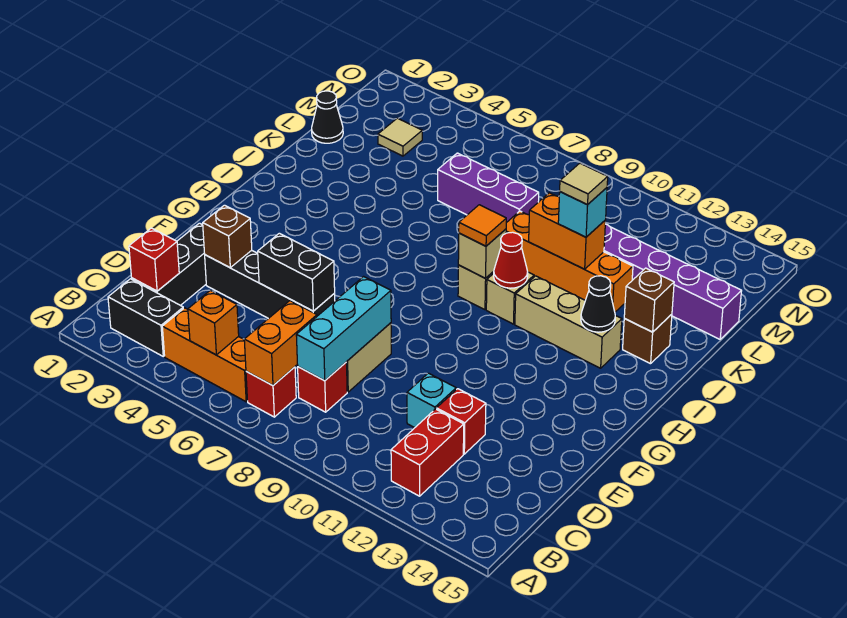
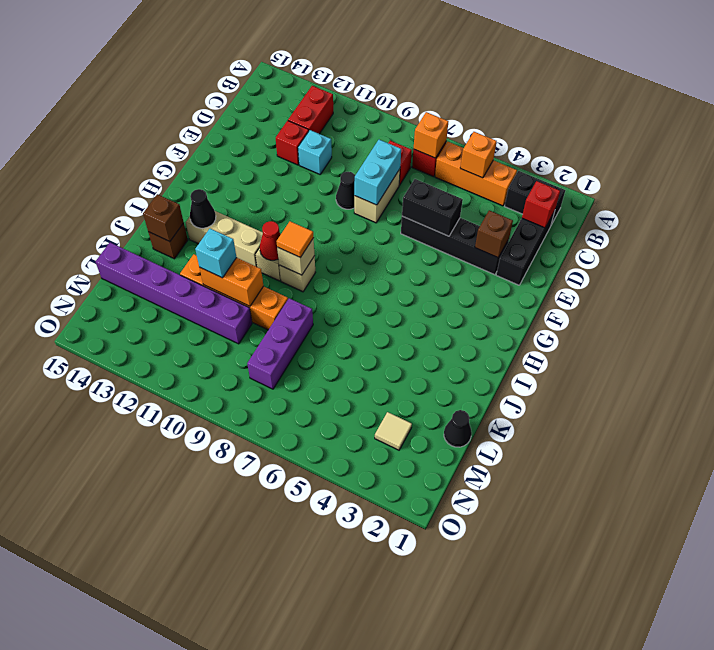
orange 1x2 brick [244,301,317,385] -> orange 1x1 brick [414,112,448,158]
cyan 1x3 brick [296,277,391,381] -> cyan 1x2 brick [354,140,401,205]
none -> black 1x1 cone [336,172,355,209]
tan 1x1 tile [560,163,608,205] -> none
purple 1x3 brick [438,153,539,223] -> purple 1x3 brick turned to [247,298,313,389]

